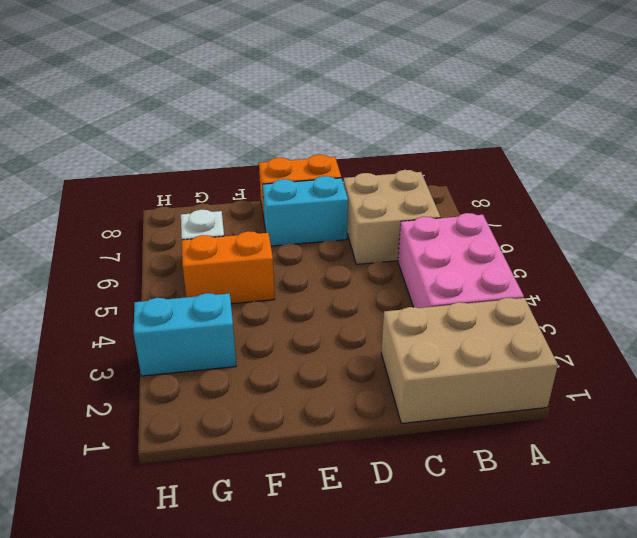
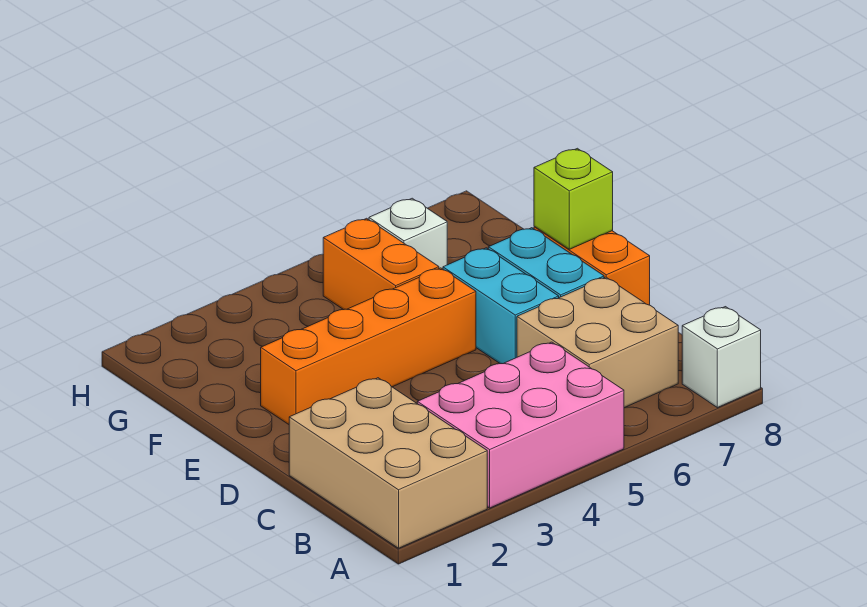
none -> white 1x1 brick [682,307,761,408]
none -> orange 1x4 brick [261,268,476,424]
none -> lime 1x1 brick [534,148,613,249]
cyan 1x2 brick [134,293,236,376] -> cyan 1x2 brick moved to [443,248,559,364]

